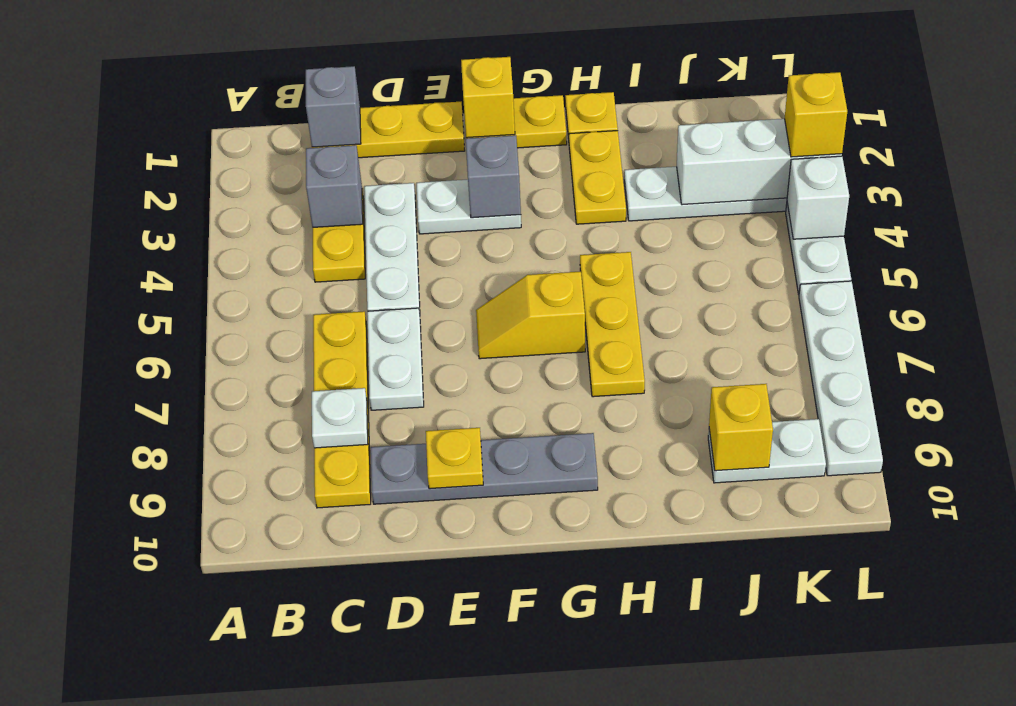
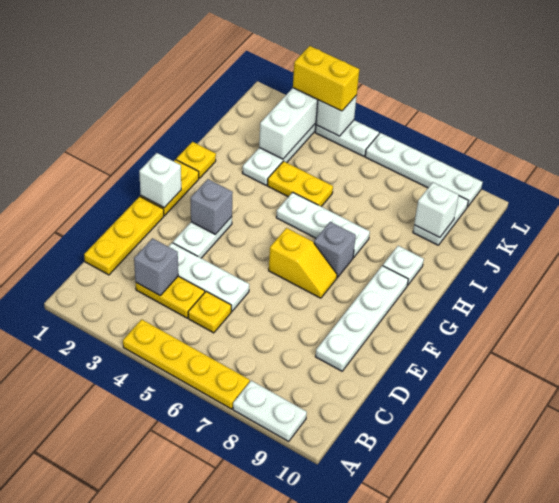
grey 1x1 brick [306,66,361,147] -> grey 1x1 brick moved to [314,222,356,278]
yellow 1x4 plate [313,311,371,508] -> yellow 1x4 plate moved to [123,319,250,409]
white 1x1 plate [312,388,368,448] -> white 1x1 plate moved to [383,246,424,285]
white 1x2 plate [367,308,424,410] -> white 1x2 plate moved to [233,381,307,441]
grey 1x4 plate [371,433,598,504] -> white 1x4 plate [316,266,408,371]
yellow 1x1 plate [426,428,483,489] -> yellow 1x1 plate moved to [188,292,231,333]
yellow 1x1 brick [461,57,515,138] -> white 1x1 brick [139,153,181,208]
yellow 1x2 slope [476,271,585,359] -> yellow 1x2 slope turned to [269,228,337,298]
yellow 1x2 plate [569,131,626,224] -> yellow 1x2 plate moved to [268,161,333,207]
yellow 1x3 plate [580,252,645,397] -> white 1x3 plate [276,192,370,257]
yellow 1x1 brick [709,384,773,471] -> white 1x1 brick [414,182,459,238]
yellow 1x1 brick [785,72,847,157] -> yellow 1x2 brick [293,46,359,111]

